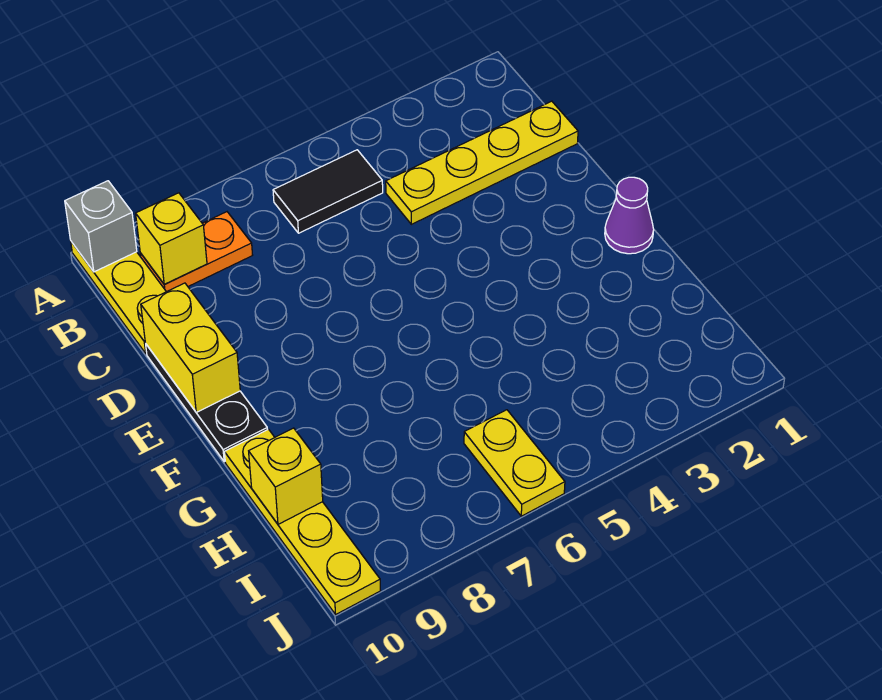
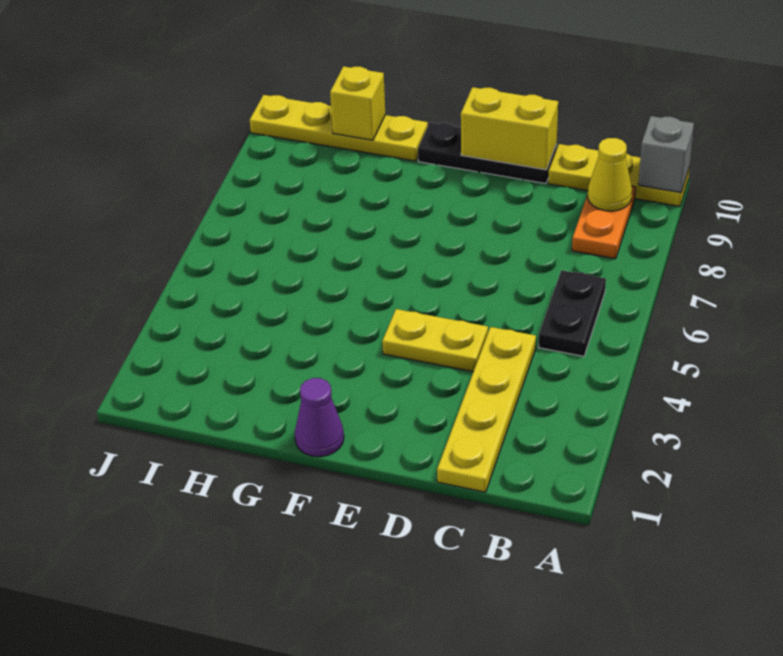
black 1x2 tile [273,150,383,233] -> black 1x2 plate [539,270,606,356]
yellow 1x1 brick [136,193,207,284] -> yellow 1x1 cone [588,138,632,211]
yellow 1x2 plate [464,410,565,516] -> yellow 1x2 plate moved to [382,309,488,372]

